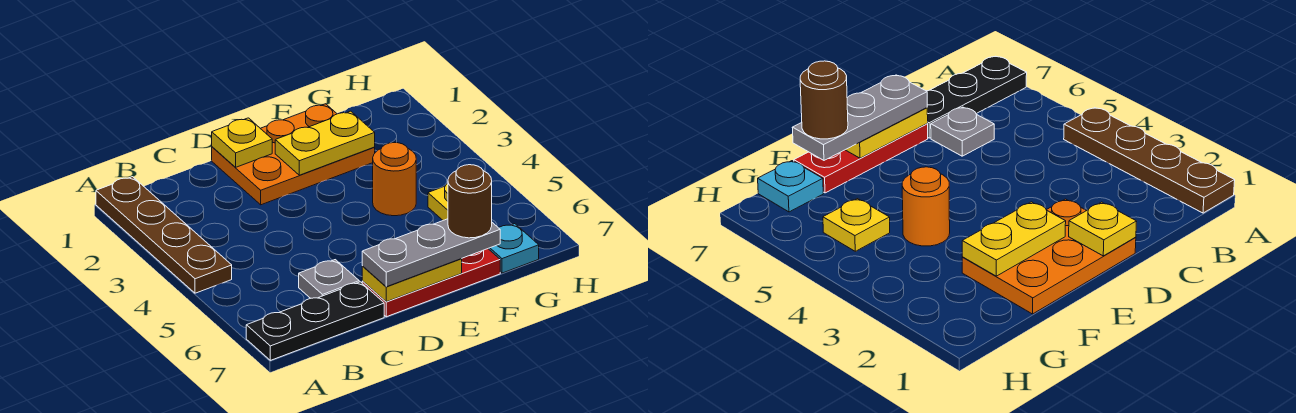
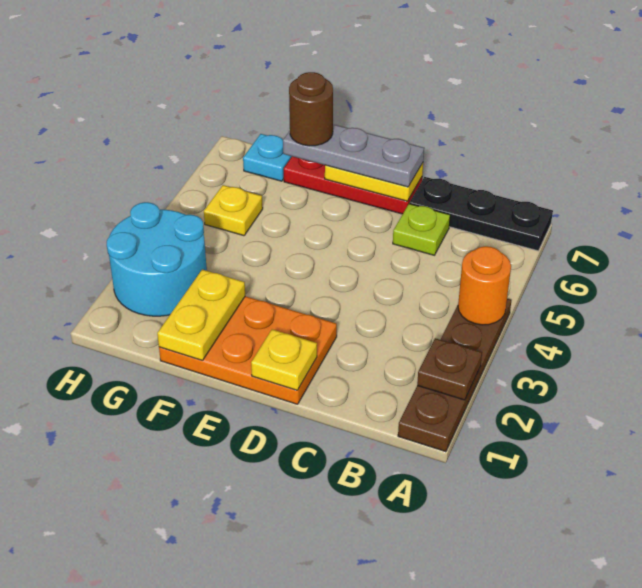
none -> brown 1x1 plate [417,338,482,400]
grey 1x1 plate [299,260,359,298] -> lime 1x1 plate [393,204,450,255]
yellow 1x2 plate [275,111,375,175] -> yellow 1x2 plate turned to [157,270,245,360]
orange 1x1 round brick [373,143,416,216] -> orange 1x1 round brick moved to [458,246,511,325]
none -> cyan 2x2 round brick [107,202,207,316]

